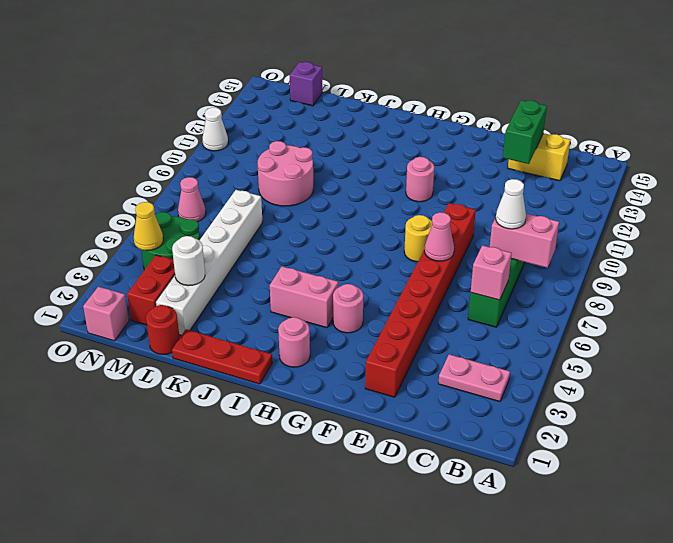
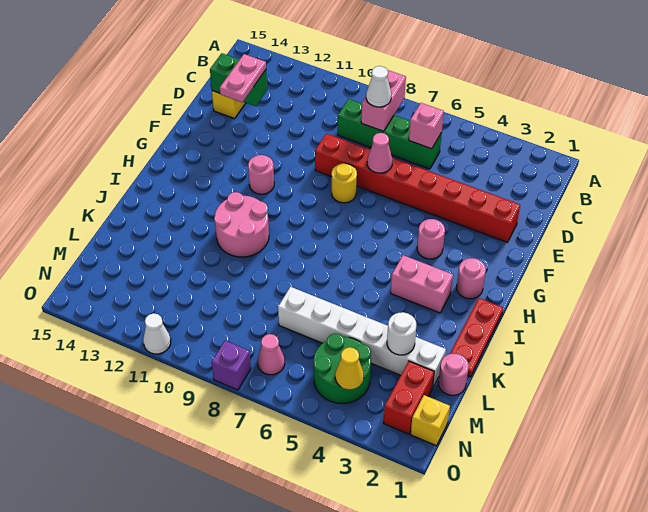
pink 1x2 plate [438,354,510,402] -> pink 1x2 plate moved to [220,54,266,102]
pink 1x2 brick [270,266,338,328] -> pink 1x2 brick turned to [391,255,453,313]
pink 2x2 round brick [258,141,313,206] -> pink 2x2 round brick moved to [214,192,269,257]
red 1x1 round brick [146,305,179,355] -> pink 1x1 round brick [438,354,469,395]
red 1x2 brick [127,255,175,325] -> red 1x2 brick turned to [384,361,434,434]
purple 1x1 brick [290,62,322,106] -> purple 1x1 brick moved to [212,341,251,390]
pink 1x1 brick [83,287,129,341] -> yellow 1x1 brick [411,395,450,446]

